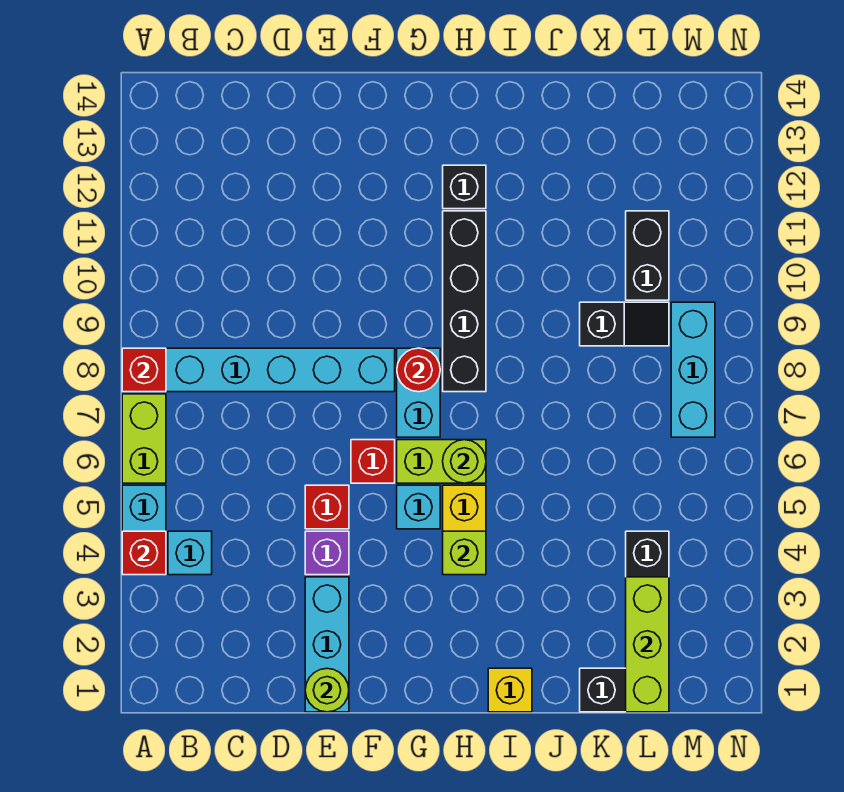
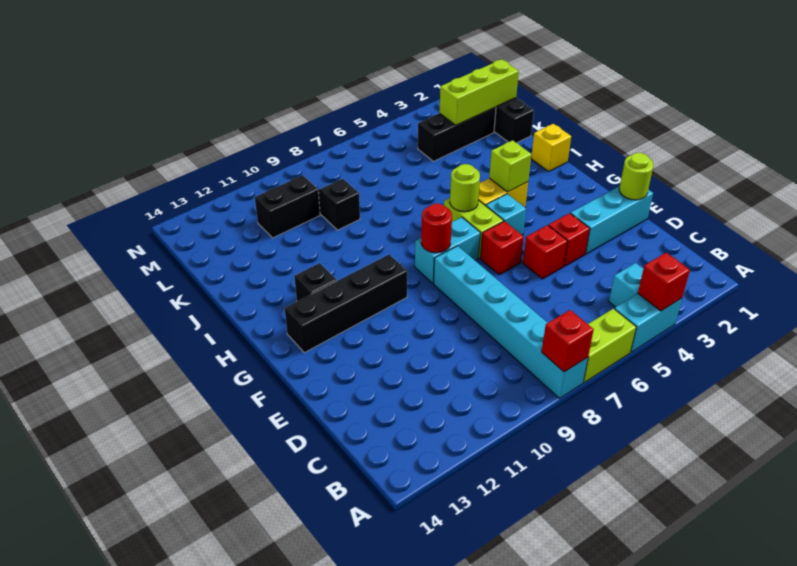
purple 1x1 brick [305,531,349,575] -> red 1x1 brick [548,213,590,266]
black 1x4 brick [443,211,486,392] -> black 1x4 brick moved to [285,254,407,353]
cyan 1x3 brick [671,302,715,437] -> none

